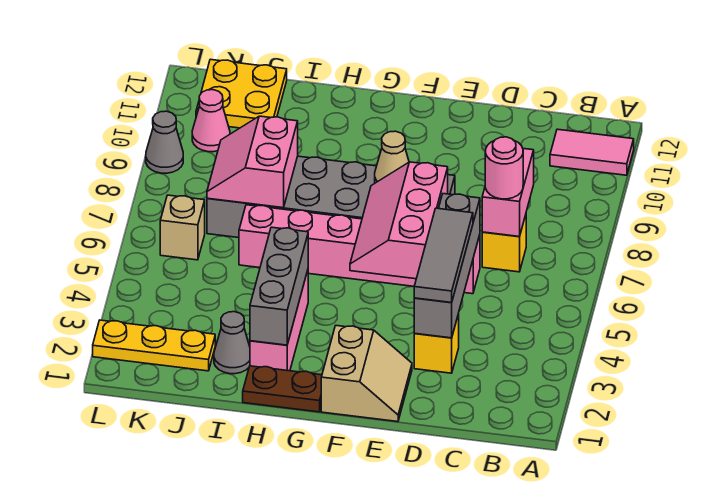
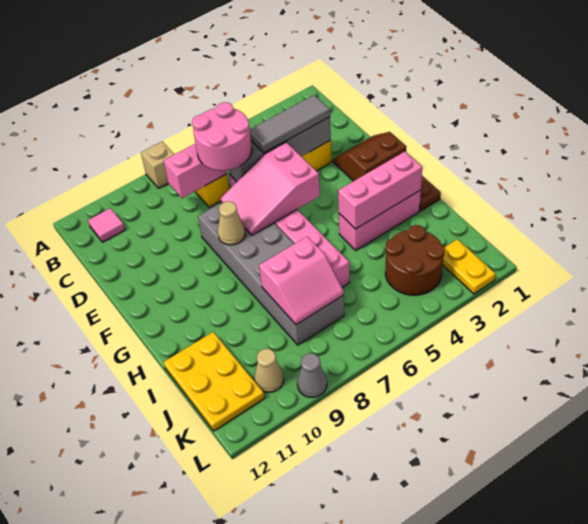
pink 1x2 tile [550,129,634,175] -> pink 1x1 tile [88,208,125,242]
pink 1x1 round brick [485,137,523,199] -> pink 2x2 round brick [192,102,252,171]
tan 2x2 slope [321,326,412,422] -> brown 2x2 slope [333,132,407,181]
pink 2x3 slope [350,162,448,279] -> pink 2x3 slope turned to [221,142,320,235]
grey 1x3 brick [250,227,308,345] -> pink 1x3 brick [338,152,422,229]
grey 1x1 cone [214,312,250,374] -> none
yellow 1x3 plate [93,320,215,371] -> yellow 1x2 plate [443,239,496,294]
none -> brown 2x2 round brick [385,225,445,295]
yellow 2x2 plate [196,59,287,128] -> yellow 2x3 plate [164,332,264,431]
tan 1x1 brick [160,195,205,260] -> tan 1x1 brick moved to [141,141,175,188]
pink 1x1 cone [192,90,230,152] -> tan 1x1 cone [254,349,284,393]

